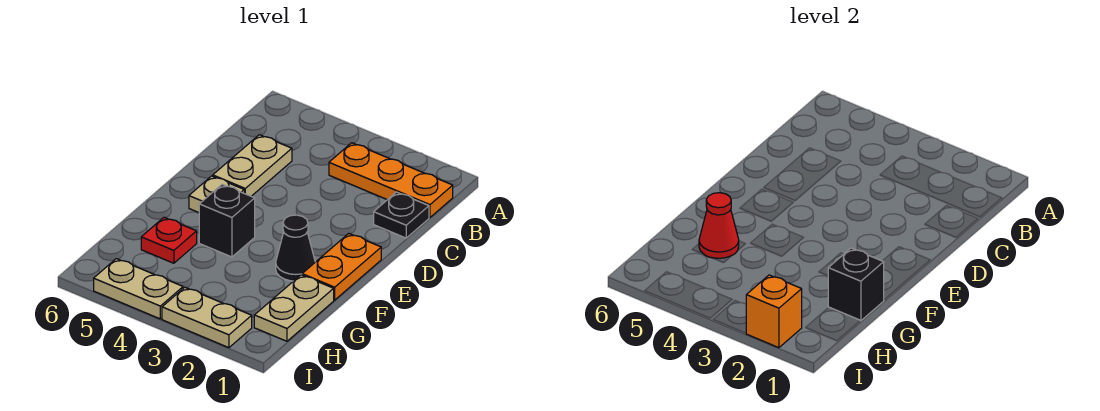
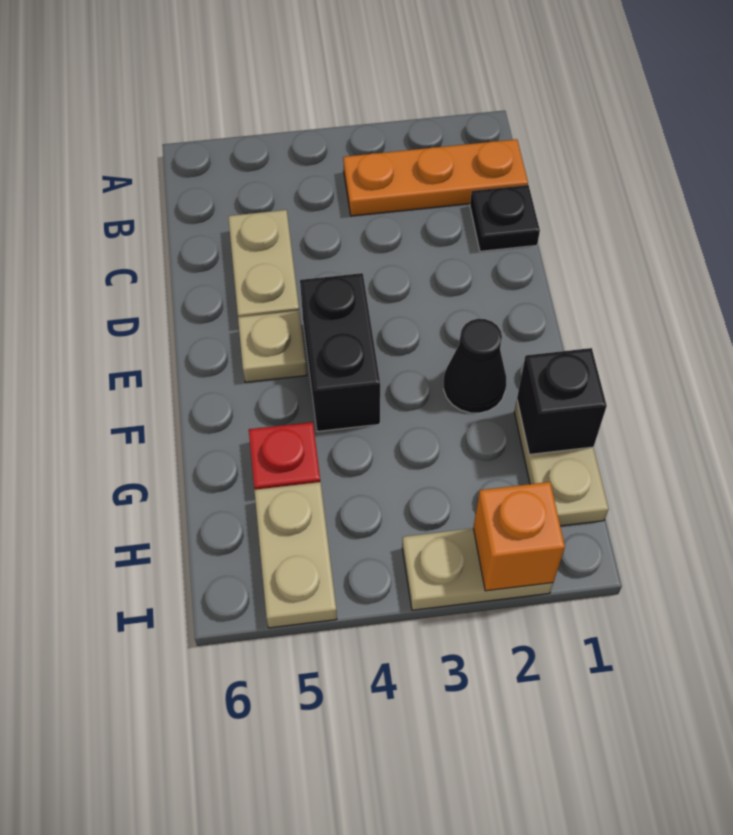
orange 1x2 plate [302,233,381,300] -> none
black 1x1 brick [199,184,255,257] -> black 1x2 brick [300,273,380,432]
red 1x1 cone [699,193,739,258] -> none
tan 1x2 plate [94,259,183,319] -> tan 1x2 plate turned to [254,482,337,628]

